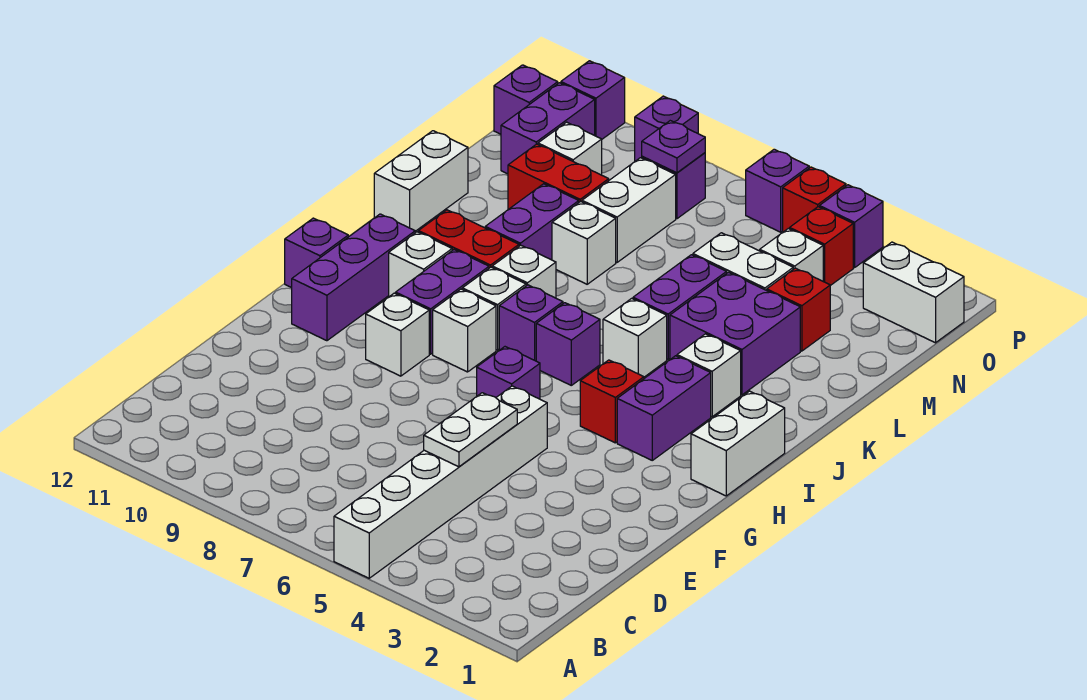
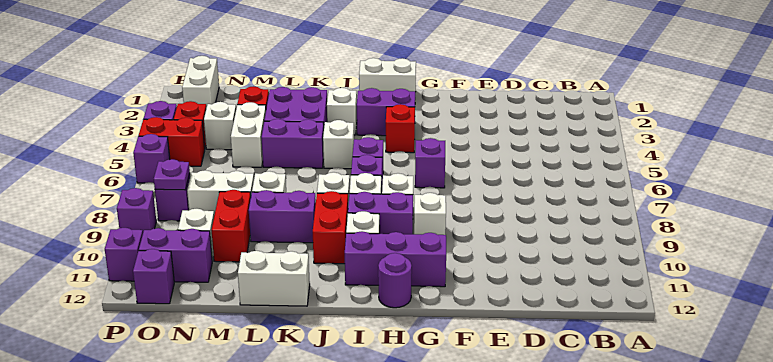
white 1x6 brick [334,386,547,578] -> none
white 1x2 plate [424,393,517,467] -> none
purple 1x1 brick [285,218,348,288] -> purple 1x1 round brick [378,253,412,308]
red 1x1 brick [783,167,846,232] -> red 1x2 brick [139,117,205,166]

